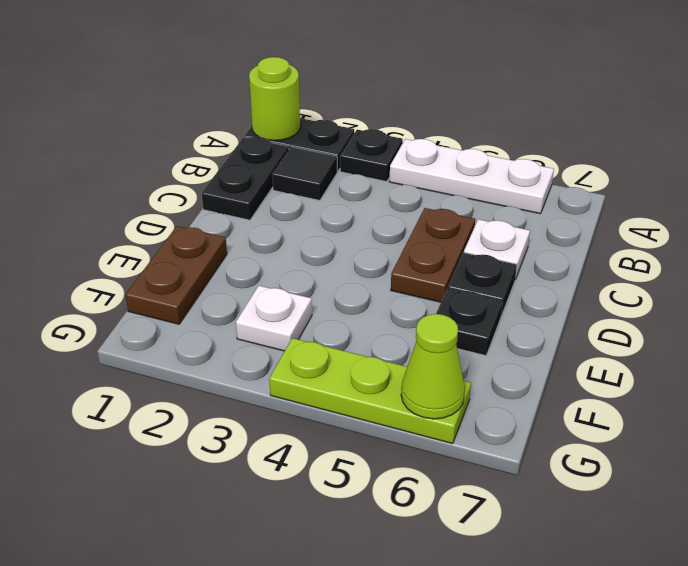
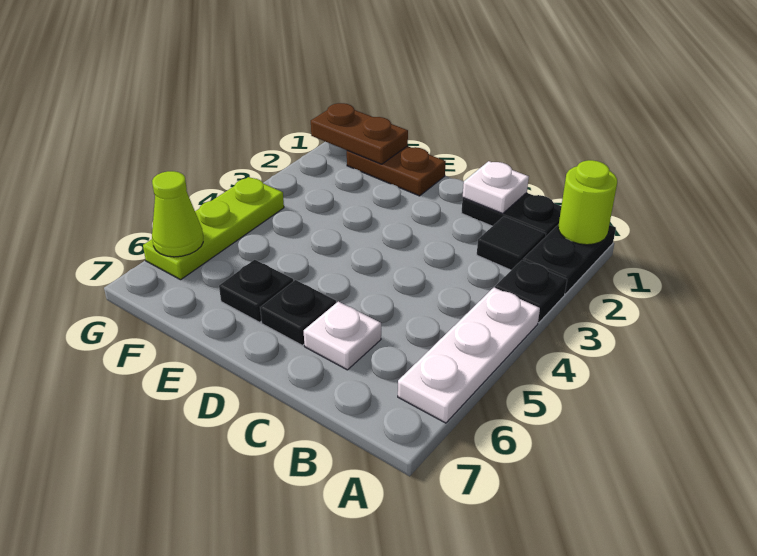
brown 1x2 plate [391,208,475,302] -> brown 1x2 plate moved to [311,103,408,164]
white 1x1 plate [236,286,312,351] -> white 1x1 plate moved to [463,161,529,214]

